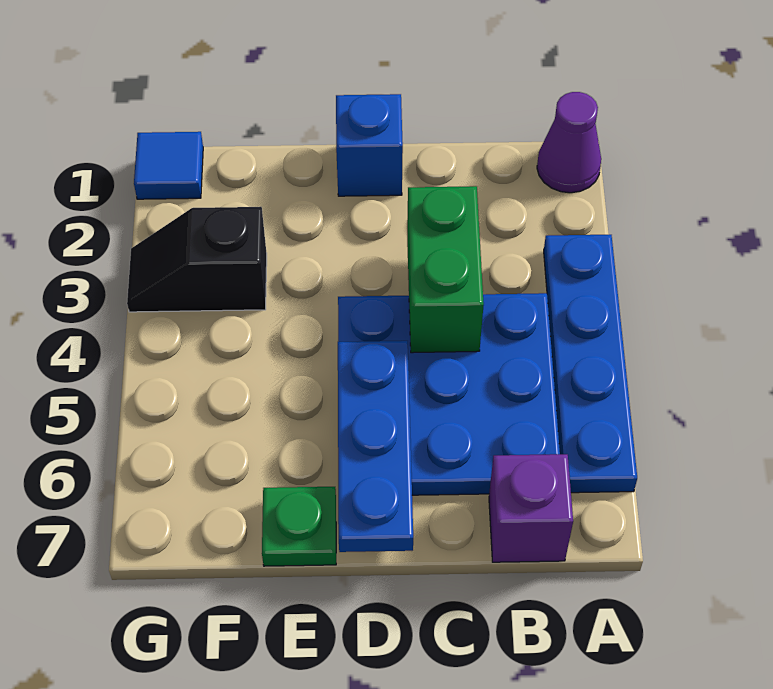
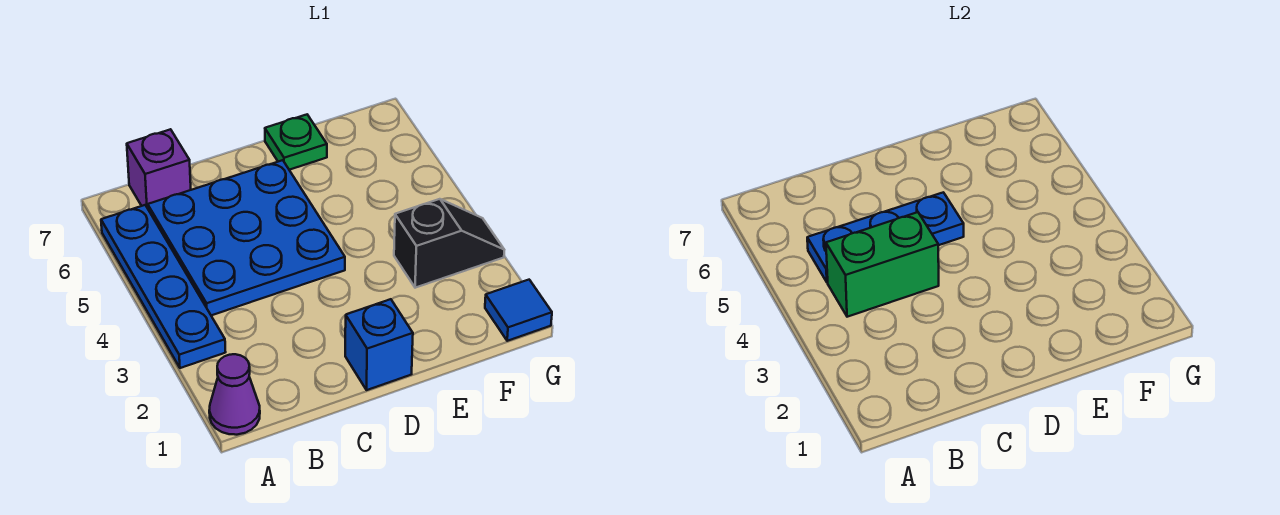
green 1x2 brick [407,186,484,353] -> green 1x2 brick turned to [826,212,939,317]
blue 1x3 plate [338,341,413,552] -> blue 1x3 plate turned to [807,192,964,282]

